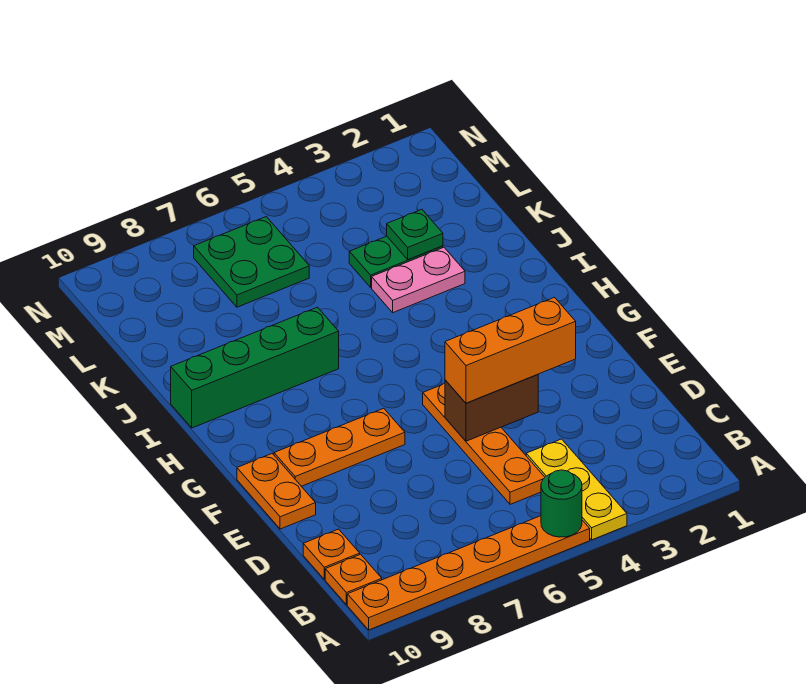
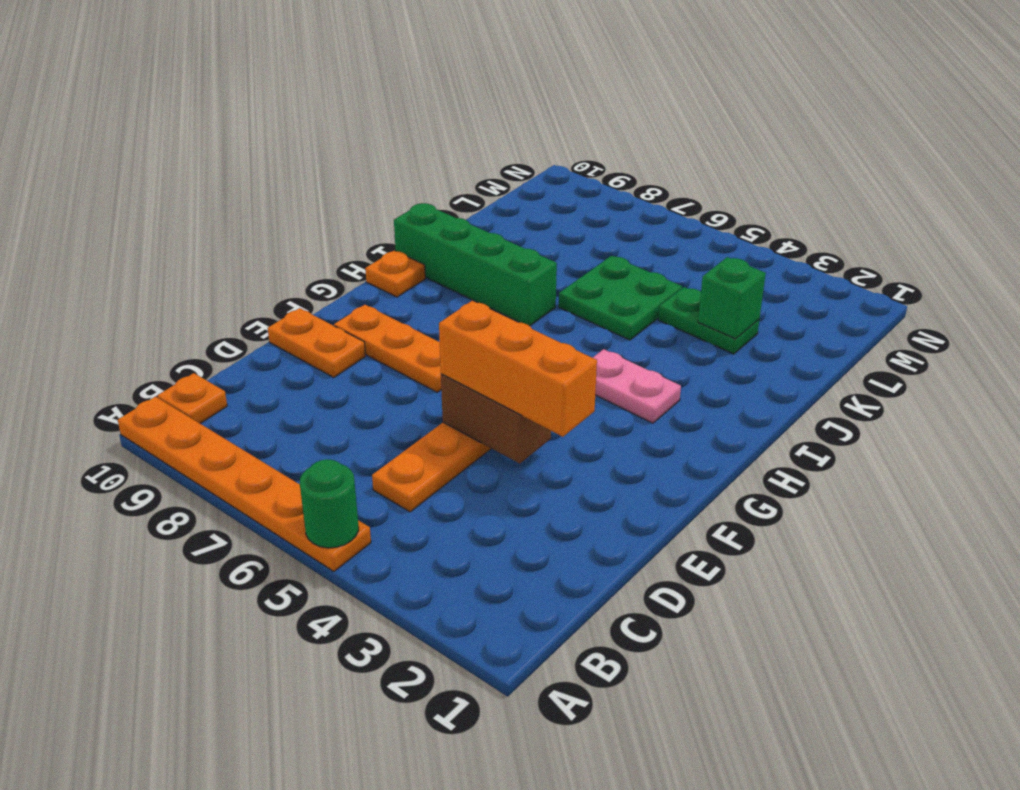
yellow 1x3 plate [526,439,627,540] -> none
orange 1x1 plate [303,529,360,579] -> orange 1x1 plate moved to [365,251,425,297]
orange 1x2 plate [237,454,316,529] -> orange 1x2 plate turned to [268,308,366,377]
pink 1x2 plate [372,247,465,313] -> pink 1x2 plate moved to [593,349,681,423]
green 1x1 plate [387,209,443,260] -> green 1x1 brick [698,257,766,339]
green 2x2 plate [194,217,309,307] -> green 2x2 plate moved to [559,256,682,340]

